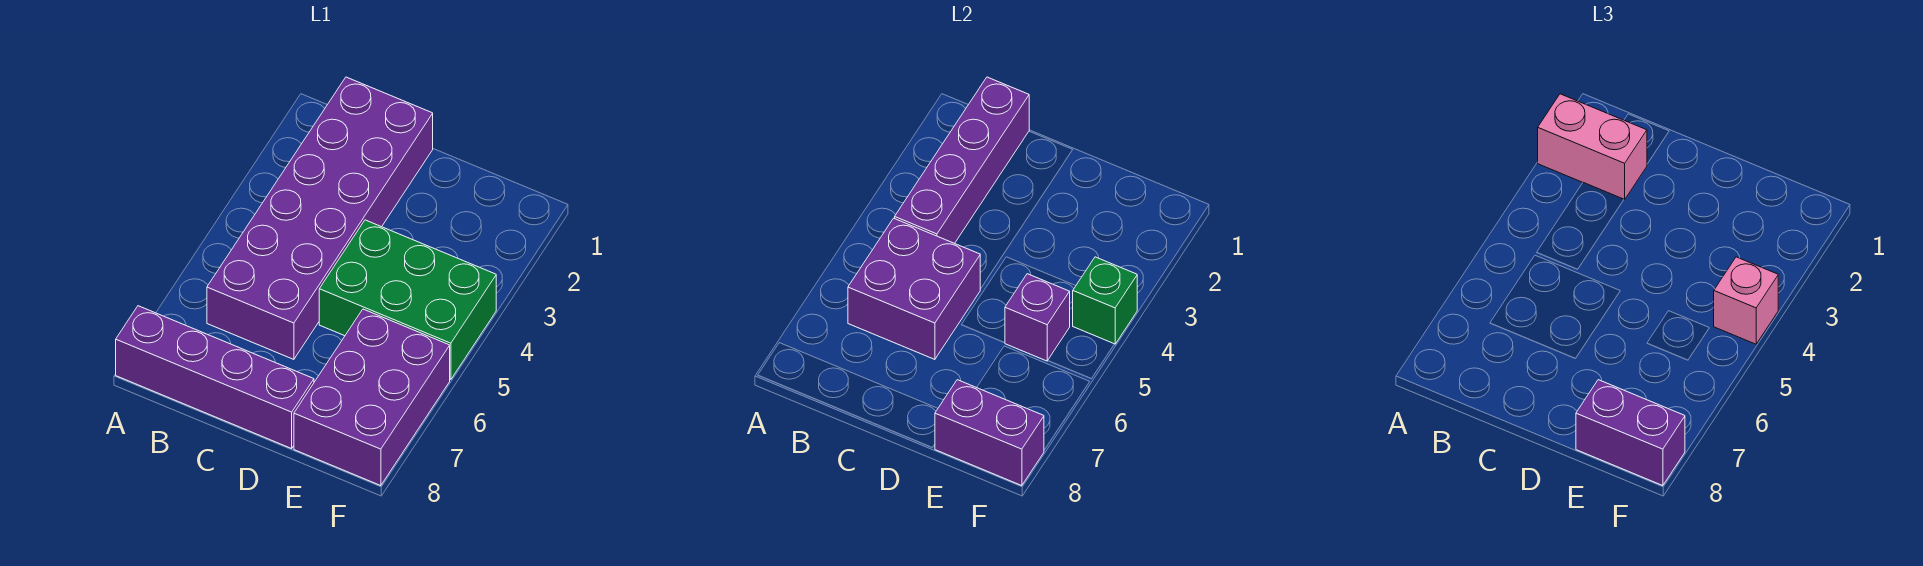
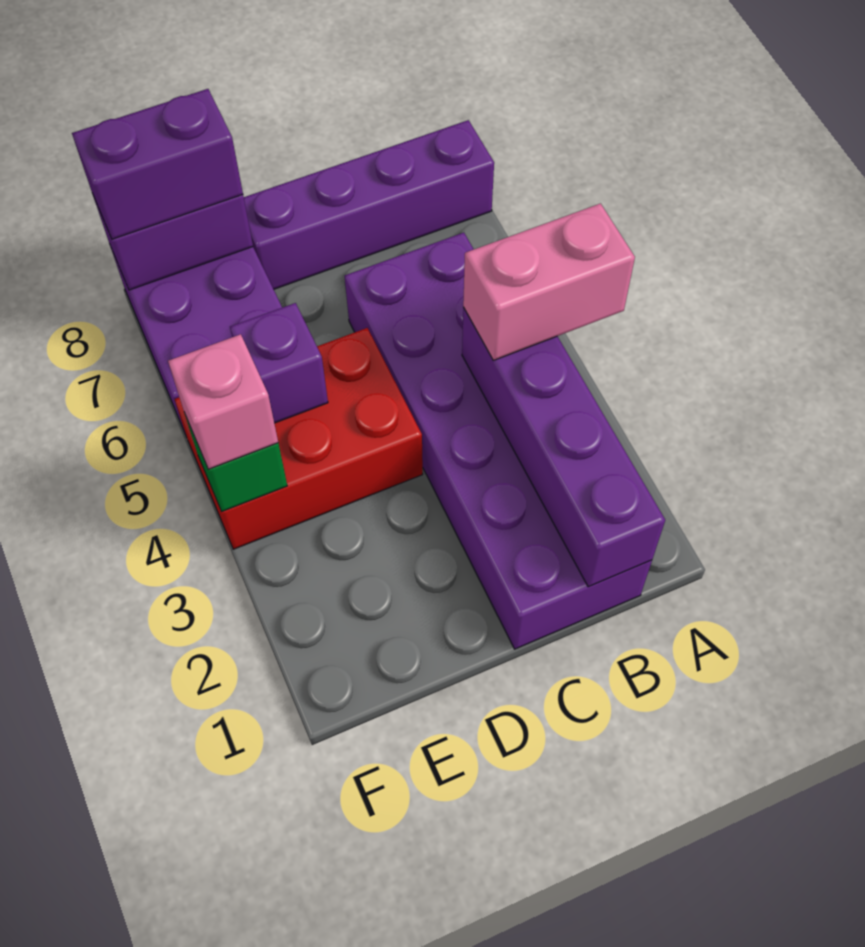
pink 1x2 brick [1538,94,1647,200] -> pink 1x2 brick moved to [463,204,635,360]
purple 2x2 brick [848,218,980,359] -> none
green 2x3 brick [319,220,496,380] -> red 2x3 brick [174,328,423,549]

